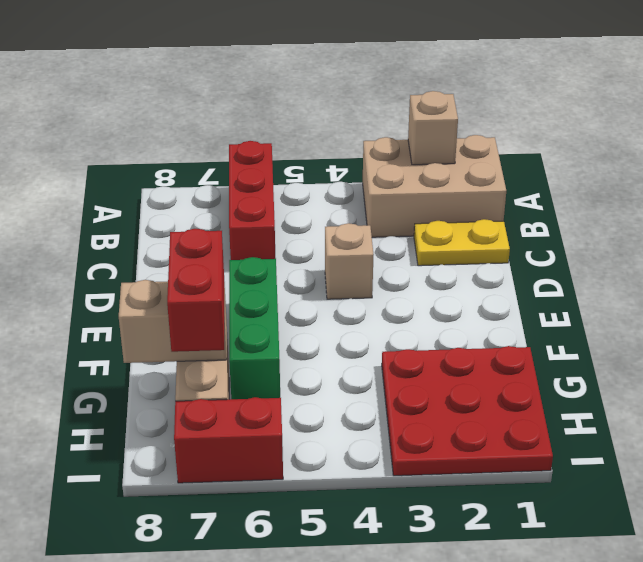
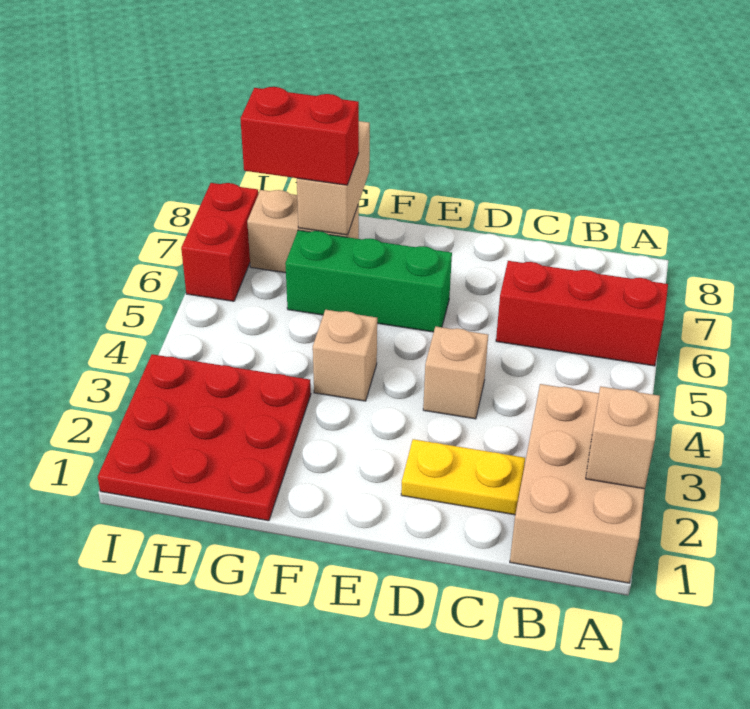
yellow 1x2 plate [414,219,510,266] -> yellow 1x2 plate turned to [401,439,525,515]
none -> tan 1x1 brick [313,310,377,401]

